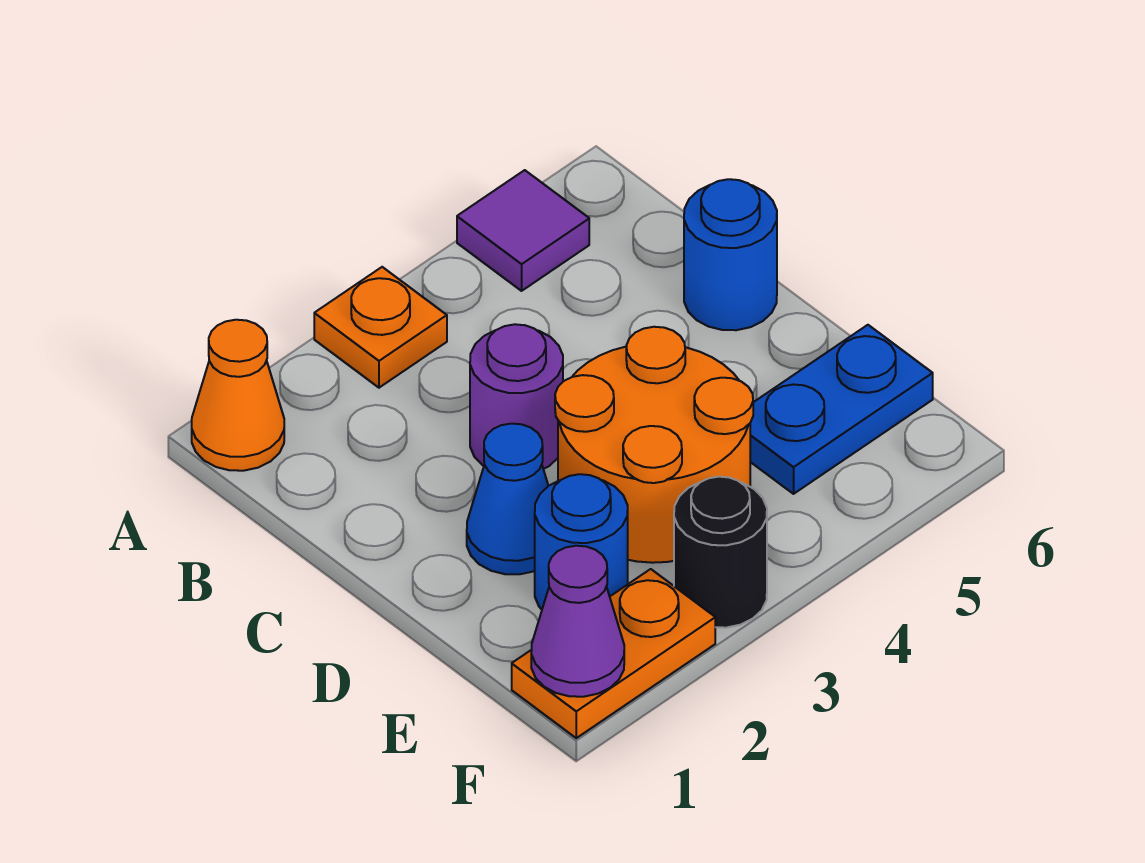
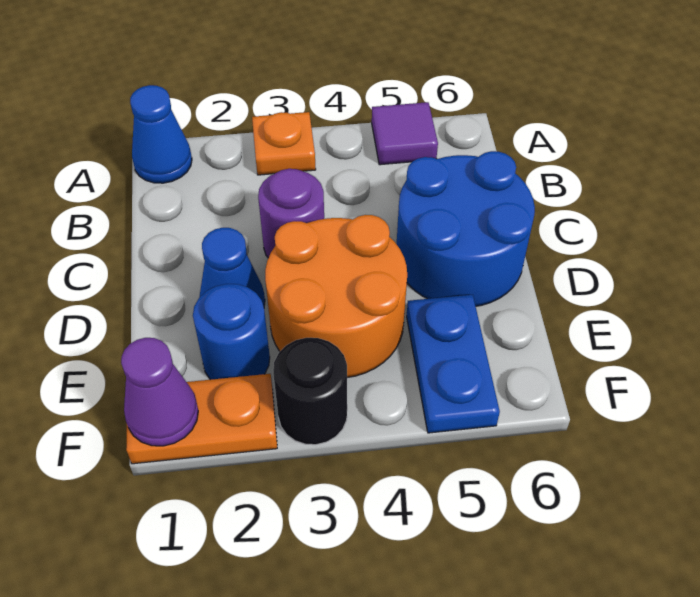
orange 1x1 cone [192,320,284,471] -> blue 1x1 cone [130,85,192,183]
blue 1x1 round brick [684,179,777,330] -> blue 2x2 round brick [397,151,535,306]
blue 1x2 plate [750,325,933,494] -> blue 1x2 plate turned to [407,295,500,433]

